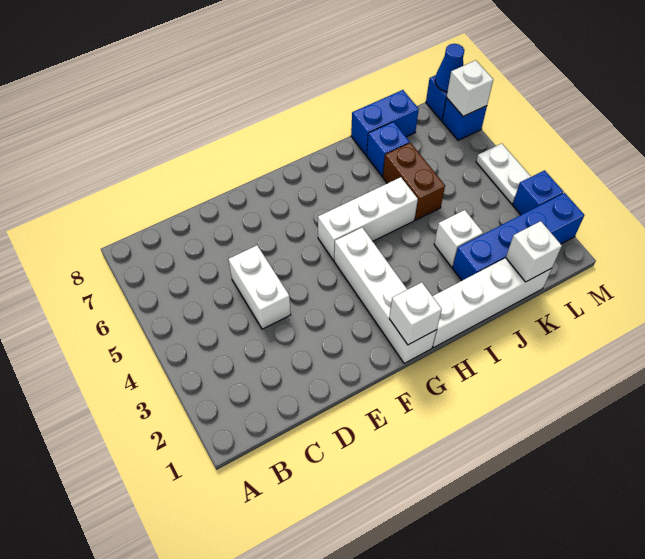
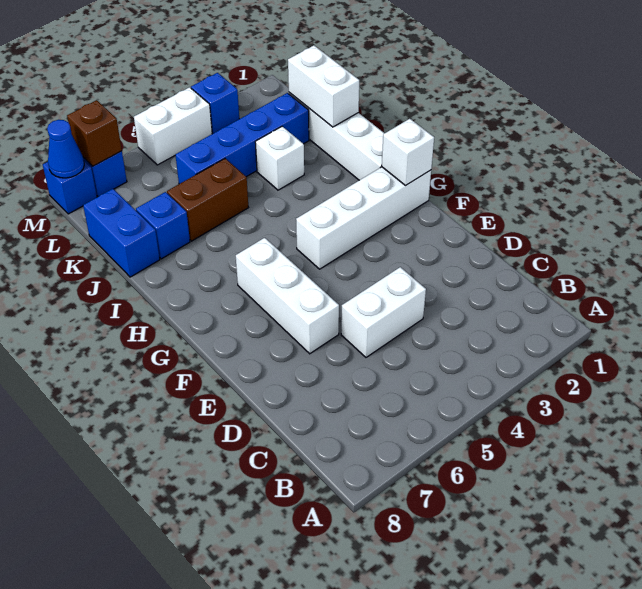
white 1x3 brick [318,177,418,261] -> white 1x3 brick moved to [236,238,339,354]
blue 1x4 brick [452,193,584,280] -> blue 1x4 brick turned to [175,93,309,184]
white 1x1 brick [506,221,562,282] -> white 1x2 brick [288,46,359,127]
white 1x2 plate [476,143,531,204] -> white 1x2 brick [134,87,212,165]
white 1x1 brick [447,60,493,116] -> brown 1x1 brick [67,100,122,166]

